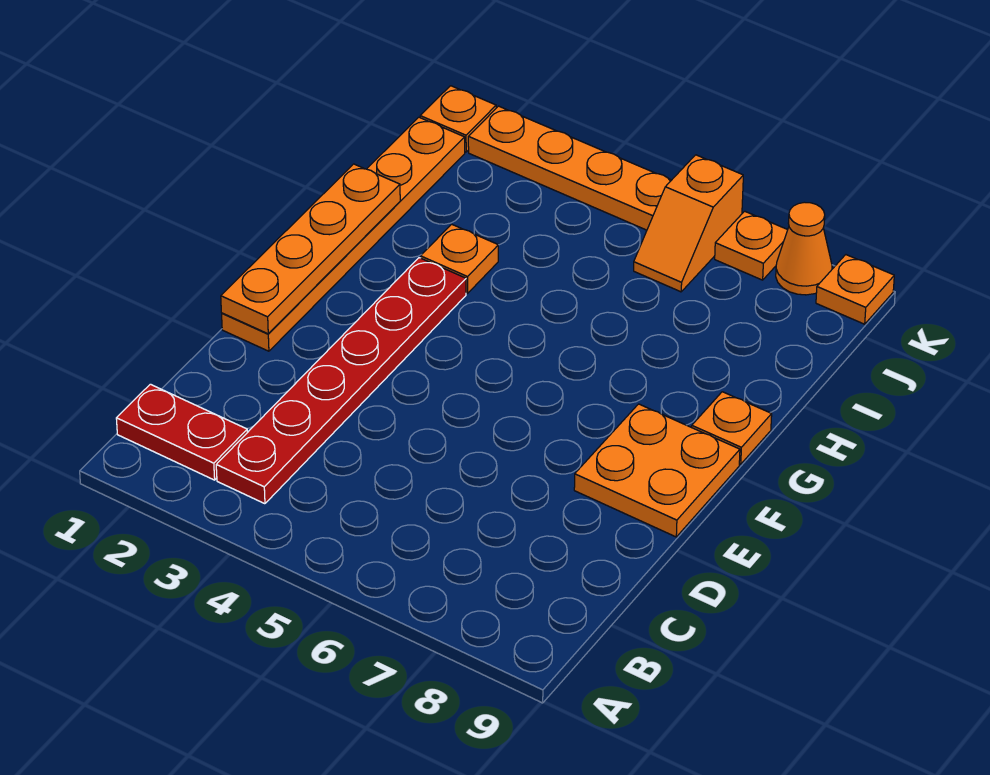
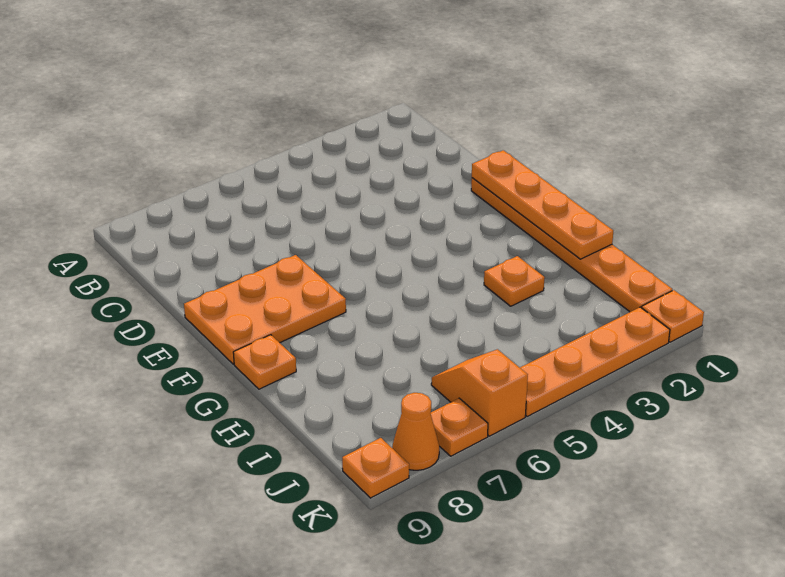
red 1x2 plate [116,384,247,480] -> none
red 1x6 plate [216,258,466,504] -> none
orange 2x2 plate [574,404,740,537] -> orange 2x3 plate [184,255,346,364]

